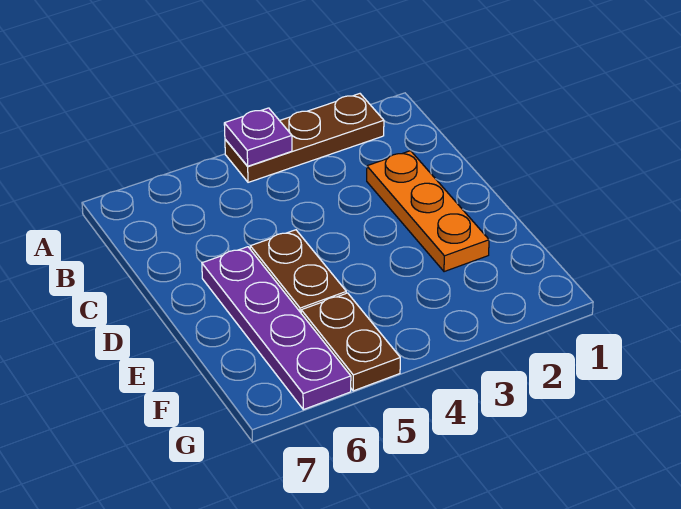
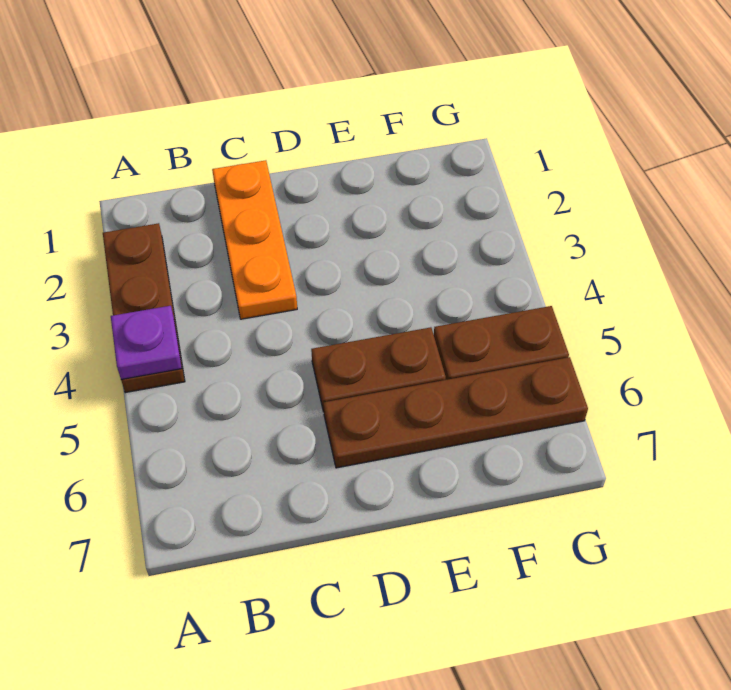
orange 1x3 plate [367,151,489,272] -> orange 1x3 plate turned to [212,160,297,319]
purple 1x4 plate [202,247,351,410] -> brown 1x4 plate [323,357,588,468]

